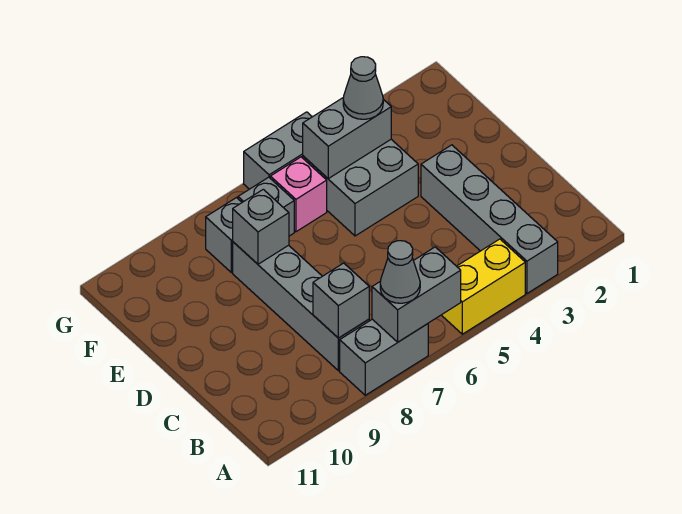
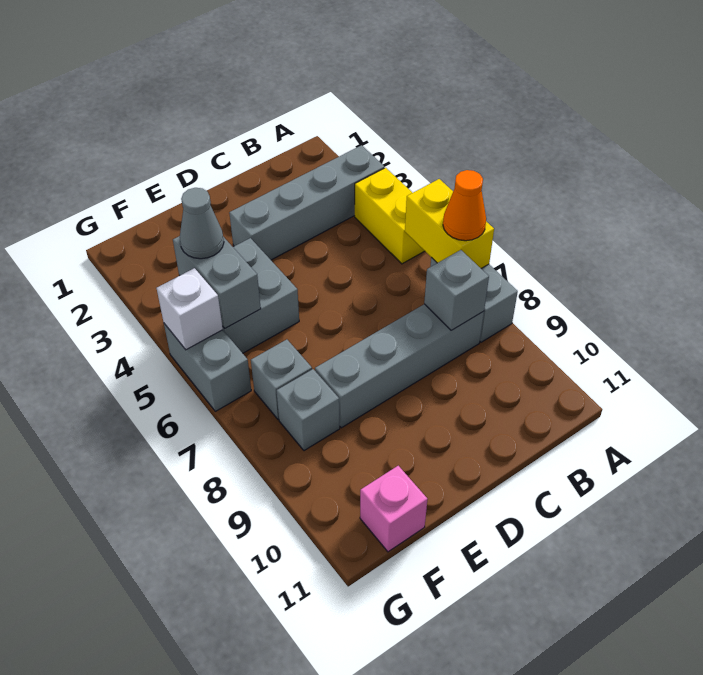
grey 1x2 brick [372,247,461,342] -> yellow 1x2 brick [405,179,494,268]
grey 1x1 cone [380,241,420,303] -> orange 1x1 cone [443,170,486,241]
grey 1x1 brick [233,189,289,264] -> none
pink 1x1 brick [270,157,327,232] -> pink 1x1 brick moved to [360,466,428,552]
none -> white 1x1 brick [157,268,223,350]

